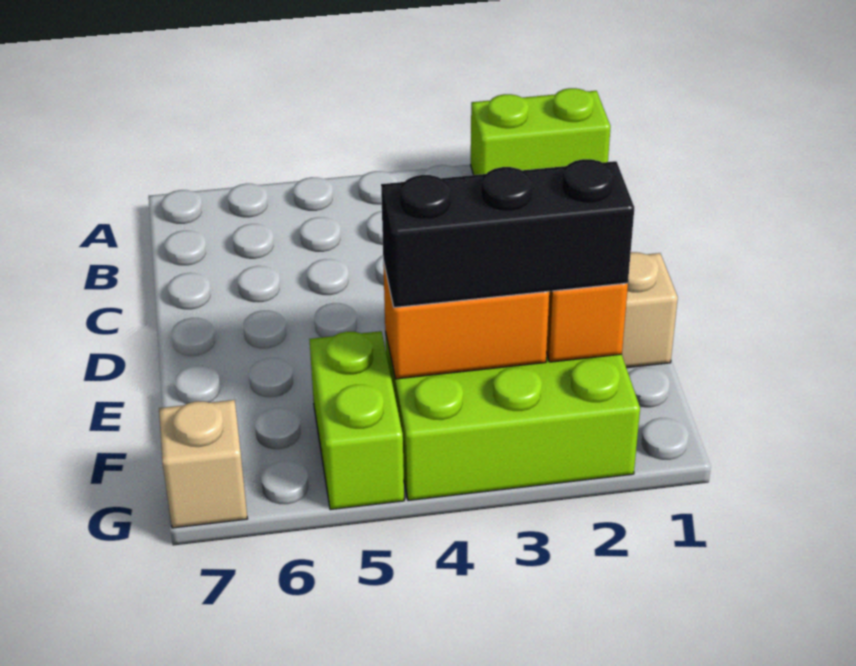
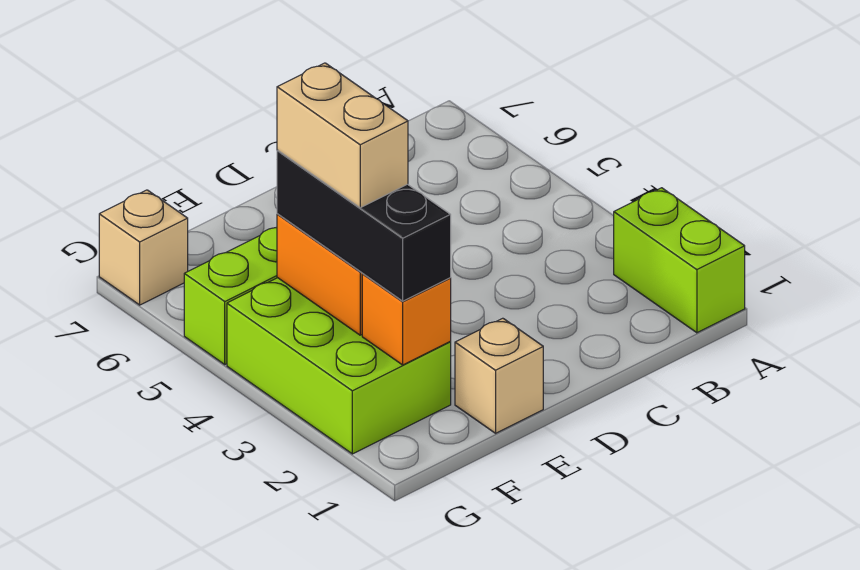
none -> tan 1x2 brick [277,63,408,208]

